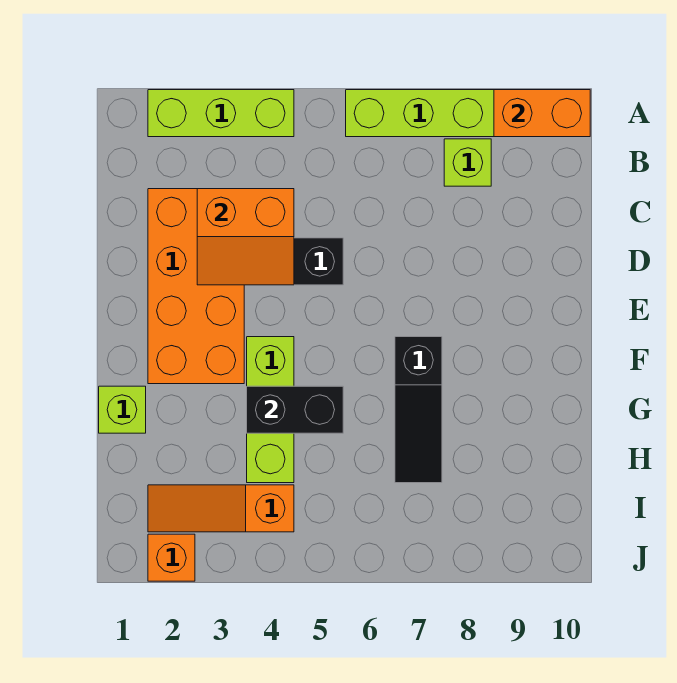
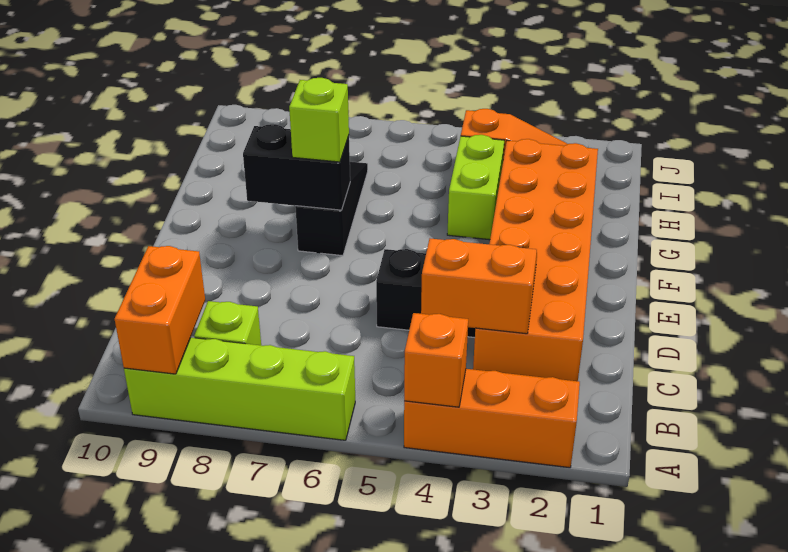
lime 1x3 brick [148,90,294,137] -> orange 1x3 brick [404,369,580,468]
orange 1x2 brick [494,90,590,137] -> orange 1x2 brick turned to [115,246,205,374]
orange 2x4 brick [148,189,244,384] -> orange 2x6 brick [473,139,598,381]
lime 1x3 brick [247,337,294,483] -> lime 1x2 brick [447,135,504,240]
lime 1x1 brick [99,386,146,433] -> lime 1x1 brick moved to [289,78,349,162]
black 1x2 brick [247,386,343,433] -> black 1x2 brick moved to [243,124,350,210]
orange 1x1 brick [148,534,195,581] -> orange 1x1 brick moved to [404,313,468,407]

